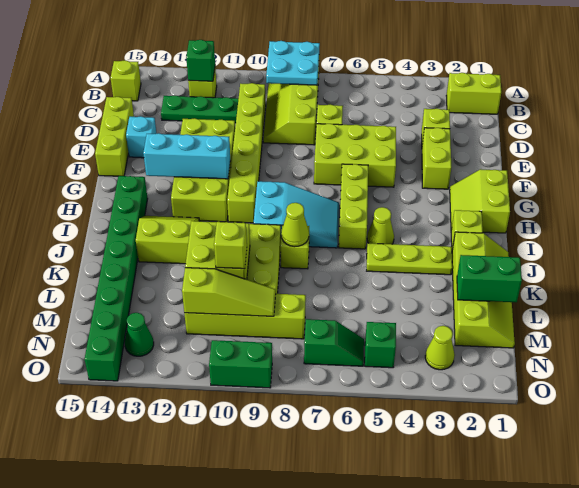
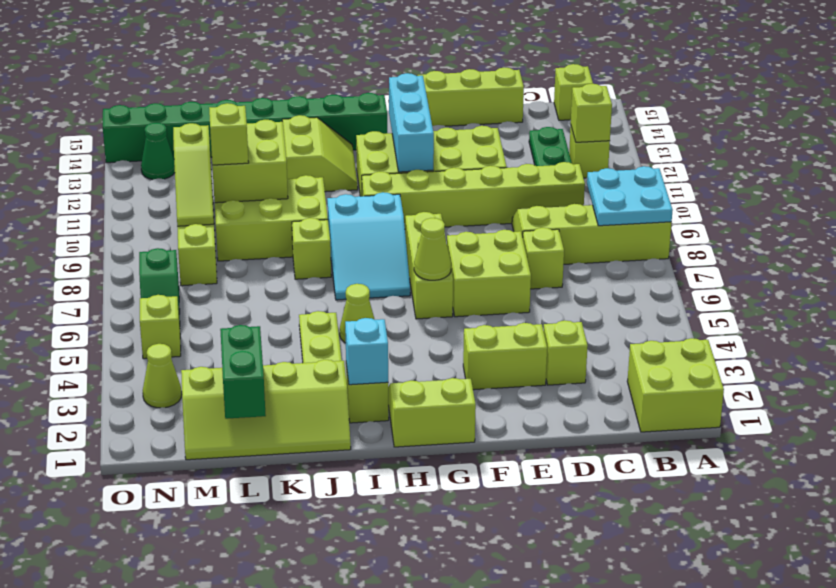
lime 1x2 brick [446,73,501,114] -> lime 2x2 brick [627,338,724,432]
green 1x1 brick [186,40,215,81] -> lime 1x1 brick [571,84,612,142]
lime 2x3 brick [314,124,396,187] -> lime 2x2 brick [447,230,531,317]
cyan 1x1 brick [126,116,157,158] -> cyan 1x1 brick moved to [345,318,388,385]
lime 1x3 brick [339,164,368,249] -> lime 1x3 brick turned to [405,212,453,319]
lime 1x1 cone [281,203,309,247] -> lime 1x1 cone moved to [414,218,451,280]
green 1x1 brick [365,322,396,368] -> lime 1x1 brick [140,295,181,359]
green 1x2 brick [209,340,272,388] -> none

